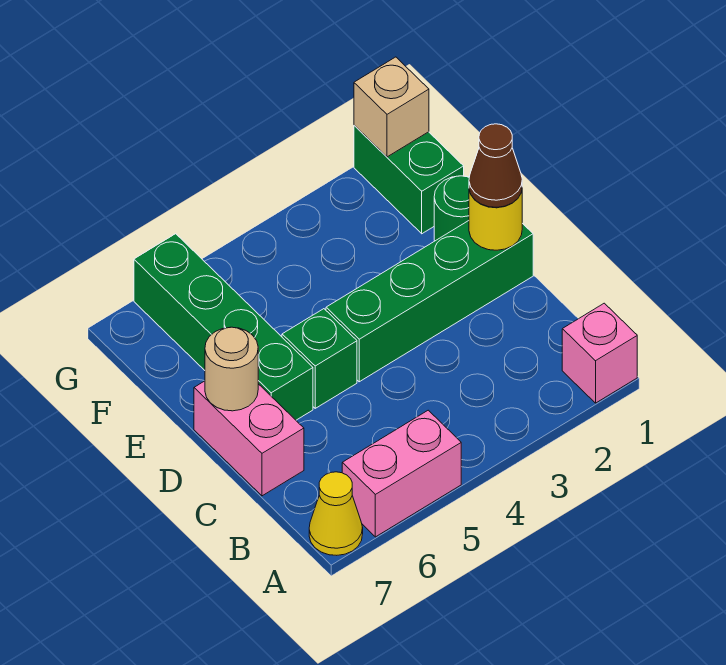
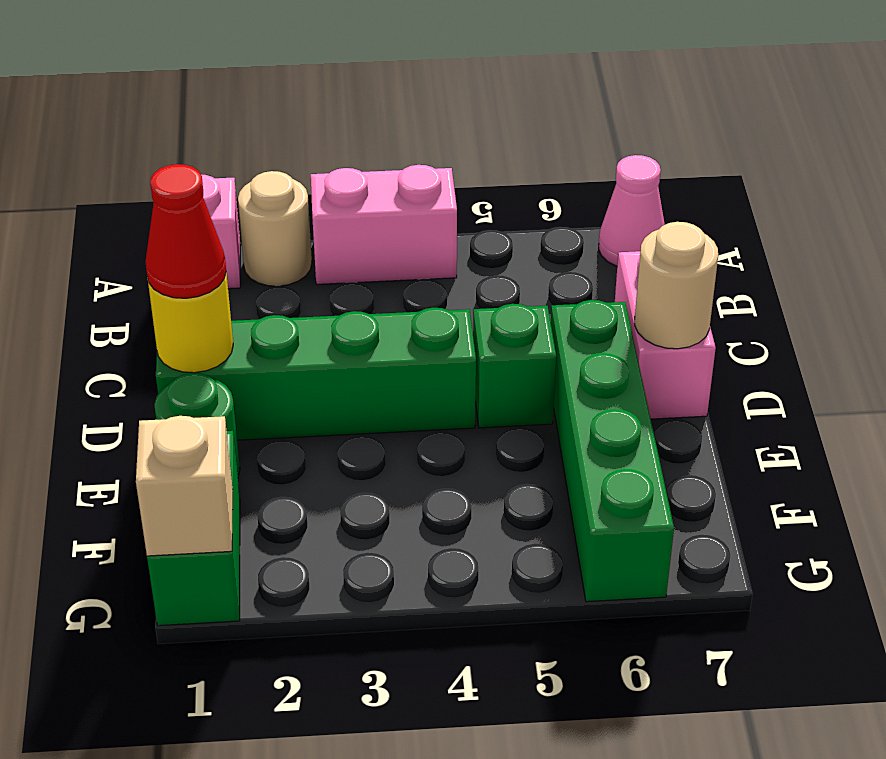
none -> tan 1x1 round brick [238,171,312,286]
pink 1x2 brick [342,410,461,537] -> pink 1x2 brick moved to [311,165,457,284]
yellow 1x1 cone [309,472,363,555] -> pink 1x1 cone [599,155,665,266]
brown 1x1 cone [469,124,522,207] -> red 1x1 cone [145,164,226,298]

